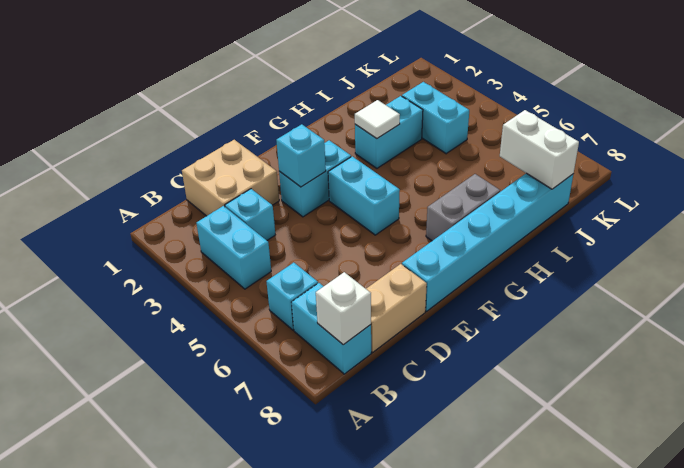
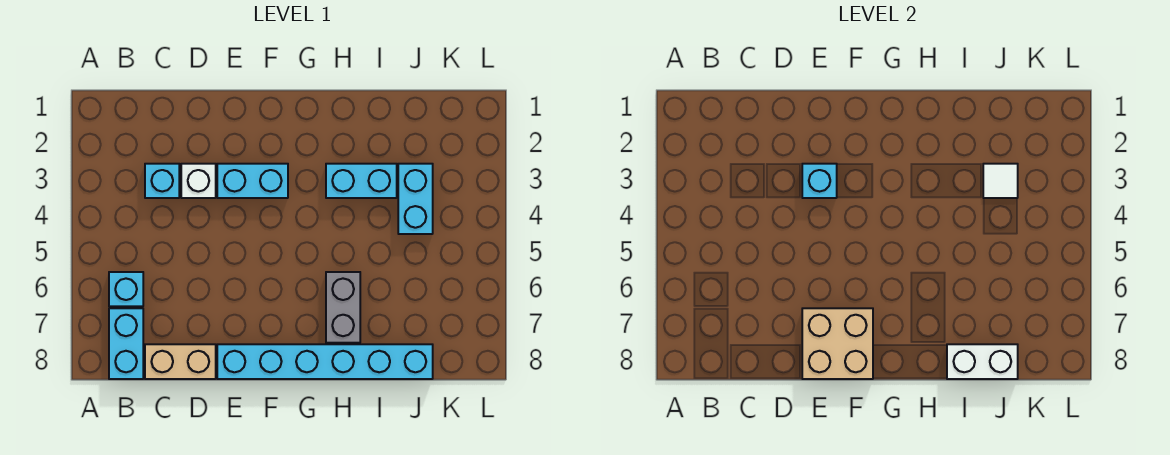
cyan 1x2 brick [196,206,271,289] -> none
white 1x1 brick [316,272,371,345] -> white 1x1 brick moved to [181,164,216,198]
tan 2x2 brick [182,140,279,216] -> tan 2x2 brick moved to [802,308,873,379]
cyan 1x2 brick [328,156,400,235] -> none
grey 1x2 brick [426,174,500,241] -> grey 1x2 brick turned to [326,272,360,343]
white 1x1 tile [355,100,400,139] -> white 1x1 tile moved to [983,164,1018,198]
white 1x2 brick [500,110,579,189] -> white 1x2 brick turned to [947,344,1018,379]

